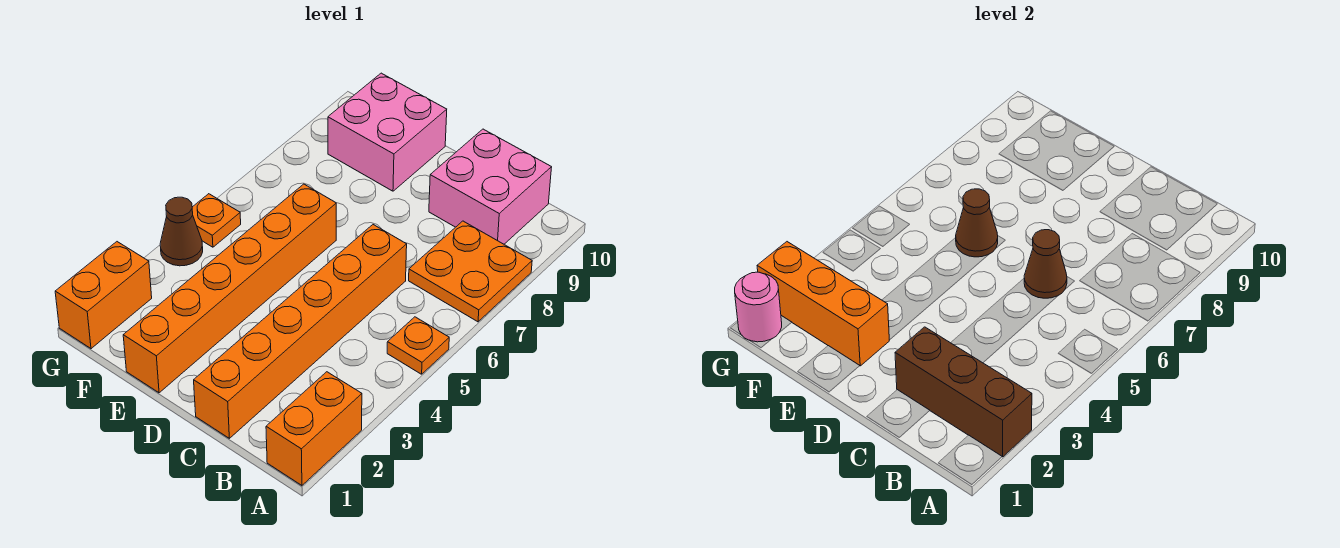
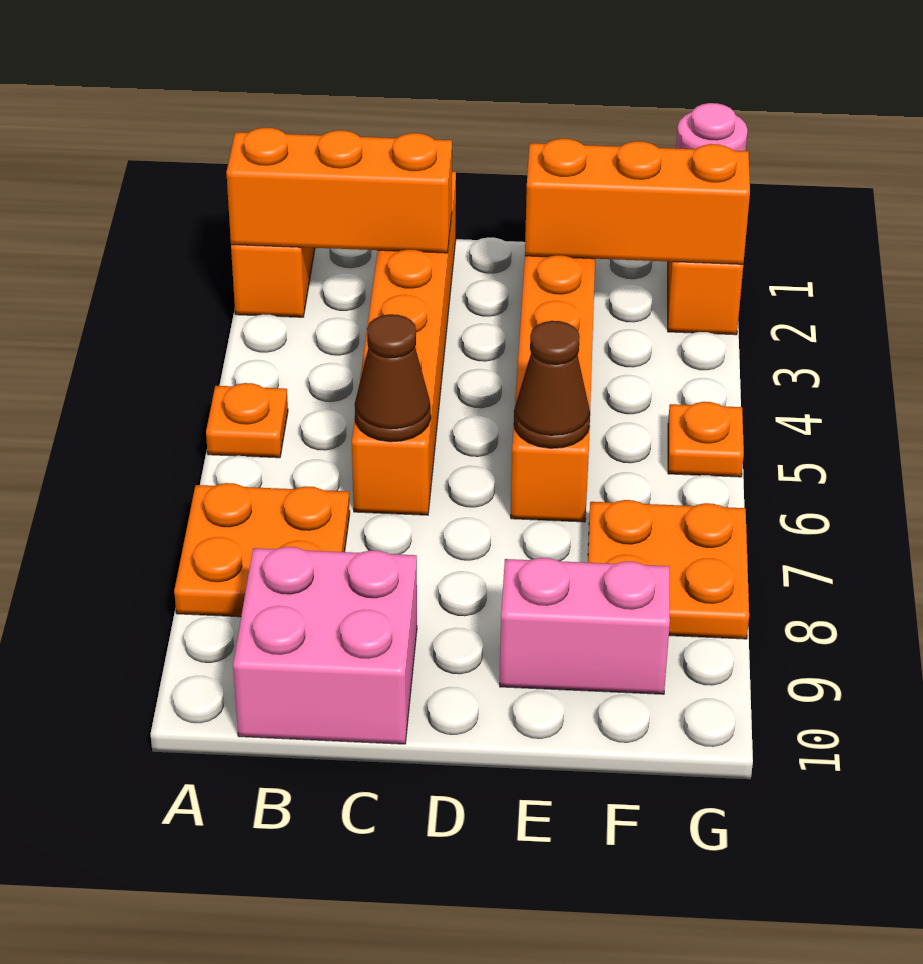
brown 1x3 brick [895,327,1032,457] -> orange 1x3 brick [226,128,452,253]
pink 2x2 brick [328,73,447,191] -> pink 1x2 brick [500,558,670,694]
none -> orange 2x2 plate [588,500,749,639]
brown 1x1 cone [160,197,203,266] -> none

